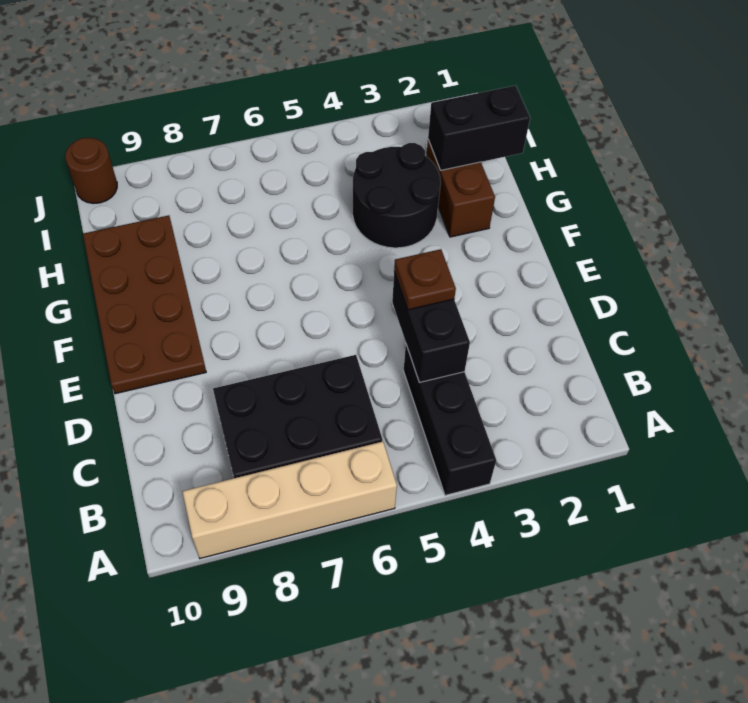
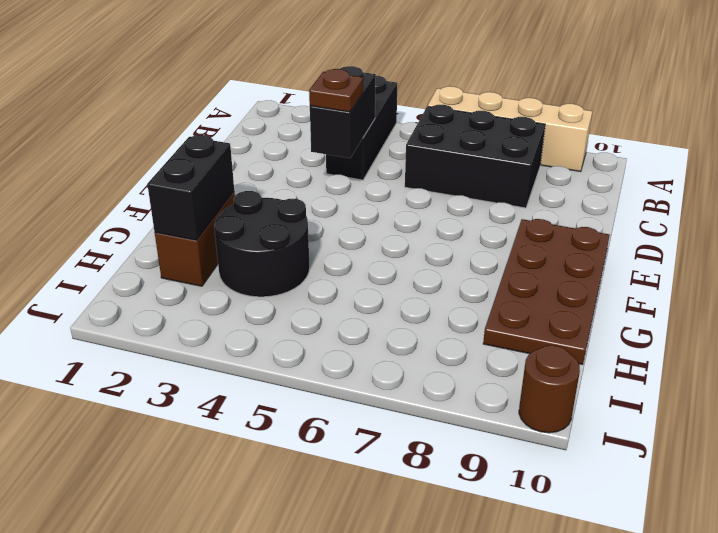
black 1x2 brick [428,86,530,170] -> black 1x2 brick turned to [147,135,234,240]

